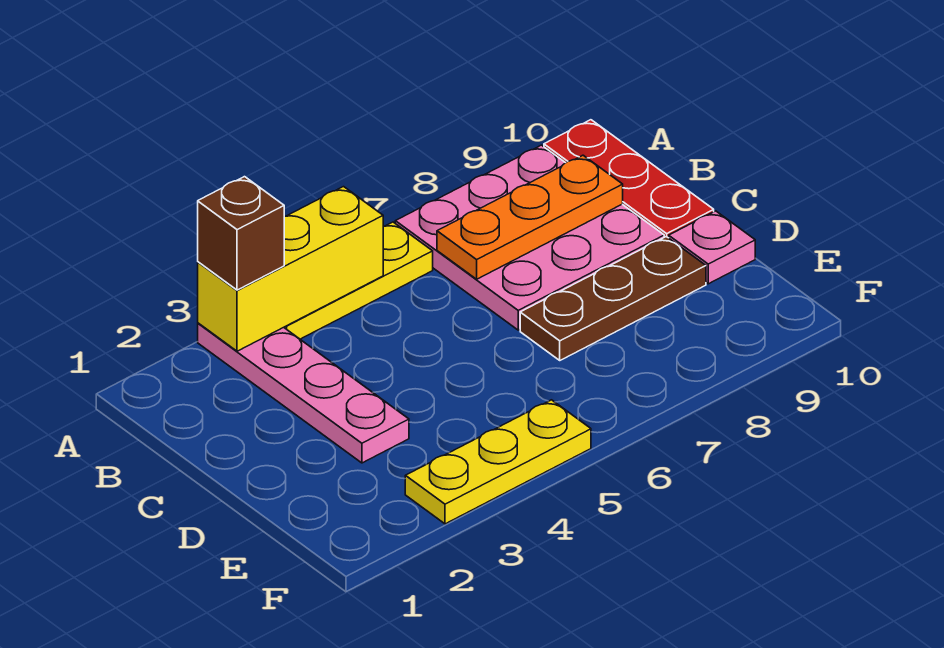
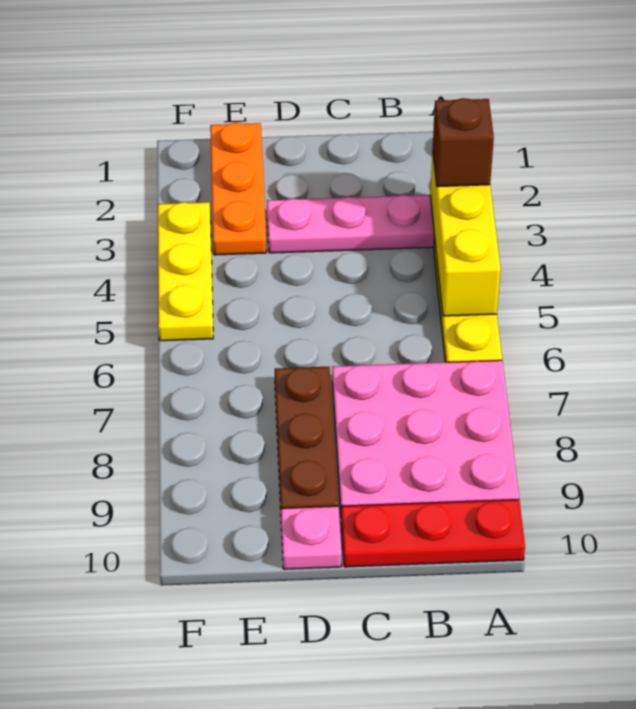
orange 1x3 plate [437,155,623,279] -> orange 1x3 plate moved to [210,123,266,255]

